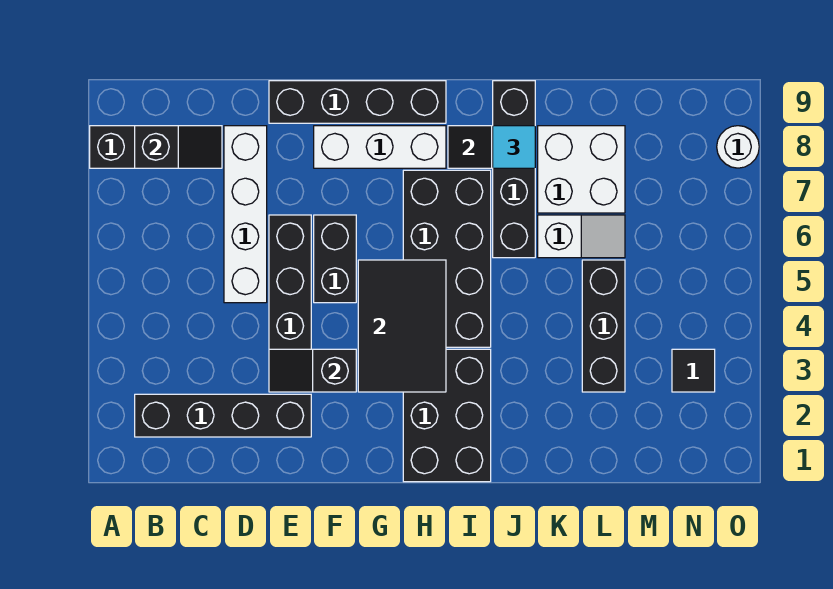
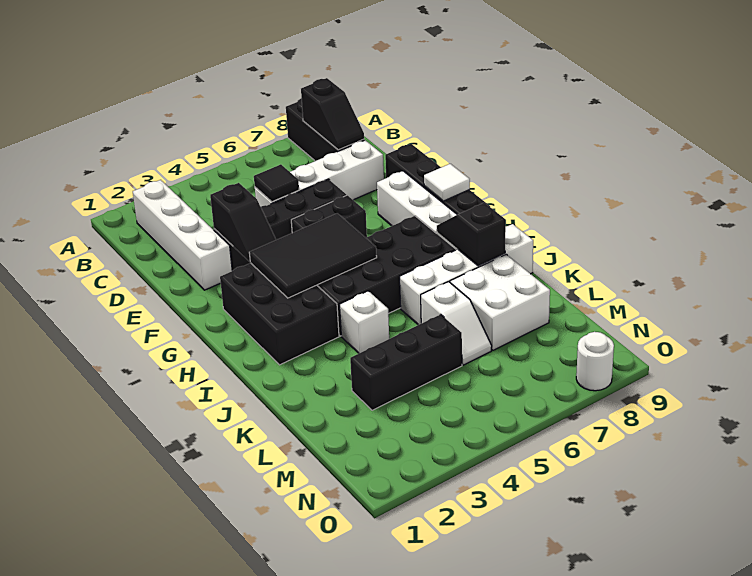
black 1x4 brick [135,394,311,437] -> white 1x4 brick [133,180,232,290]
black 1x2 slope [269,349,356,392] -> black 1x2 slope turned to [210,183,276,262]
none -> white 1x1 tile [424,164,470,201]
black 2x3 brick [403,349,491,482] -> black 2x3 brick turned to [220,263,339,365]
none -> white 1x1 brick [340,291,389,353]
black 1x4 brick [493,81,535,258] -> white 1x4 brick [400,224,533,325]
cyan 1x1 tile [493,126,535,168] -> none
black 1x1 tile [672,349,715,392] -> black 1x1 tile moved to [254,164,299,202]

